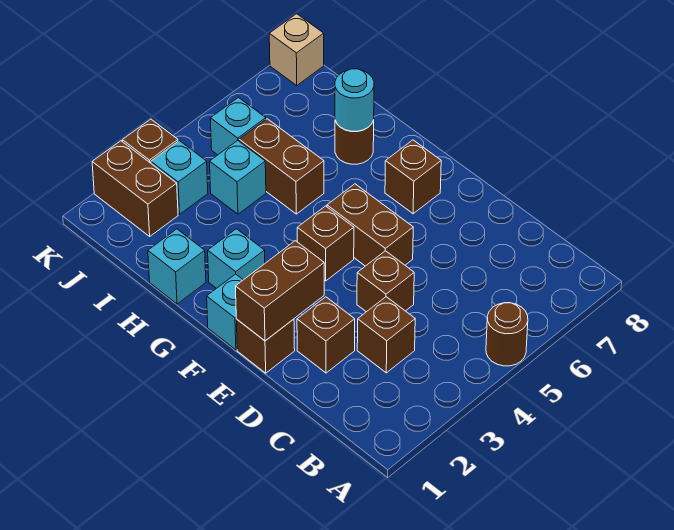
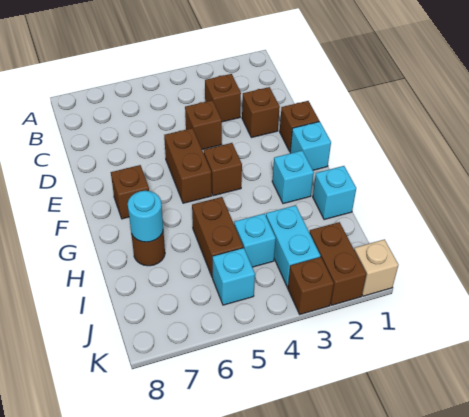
brown 1x1 round brick [486,303,528,366] -> none
brown 1x2 brick [235,241,324,341] -> none
cyan 1x1 brick [151,141,208,214] -> cyan 1x2 brick [266,205,320,287]
tan 1x1 brick [269,14,324,85] -> tan 1x1 brick moved to [354,239,398,296]

